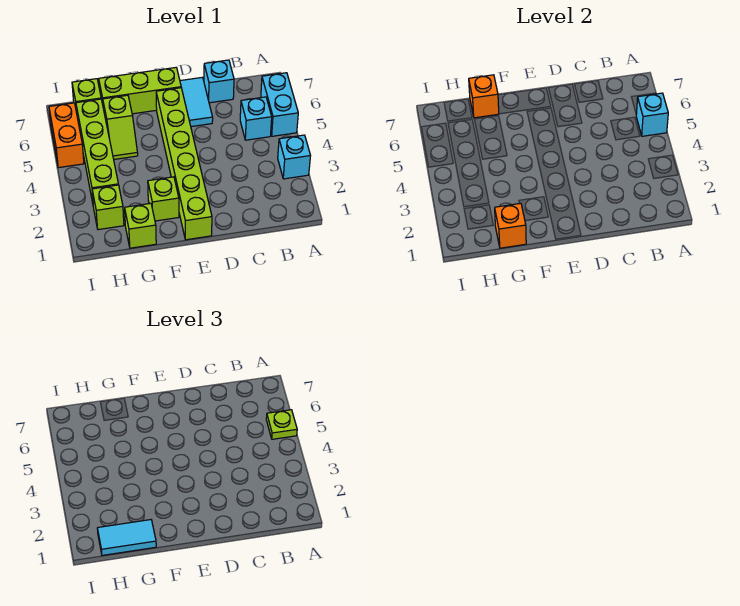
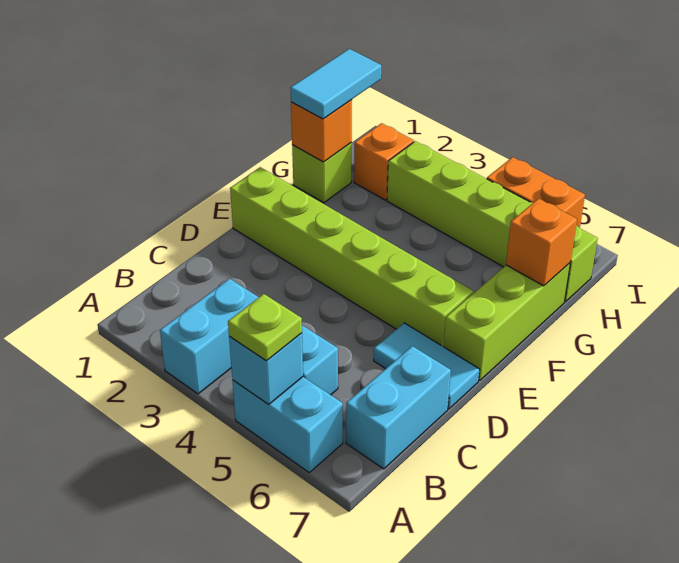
cyan 1x1 brick [278,135,310,179] -> cyan 1x2 brick [160,278,259,394]
cyan 1x1 brick [204,60,234,103] -> cyan 1x2 brick [346,346,451,469]
lime 1x1 brick [148,177,179,221] -> none
lime 1x2 slope [103,95,138,159] -> none
lime 1x1 brick [92,185,124,230] -> orange 1x1 brick [354,123,414,200]

